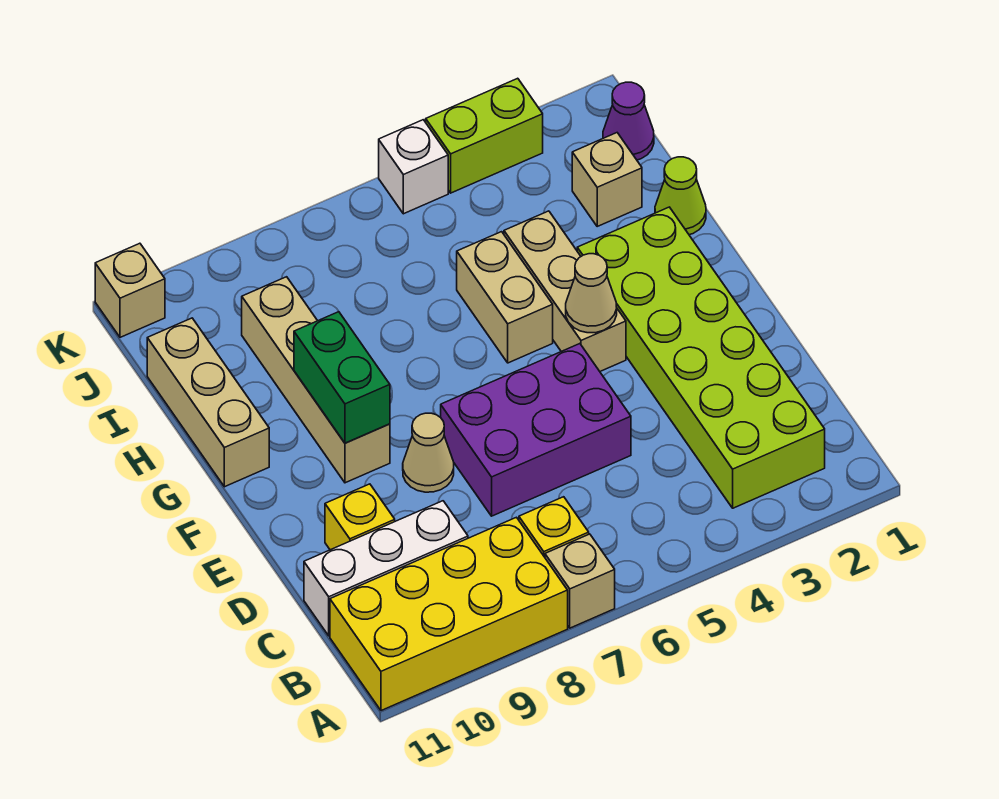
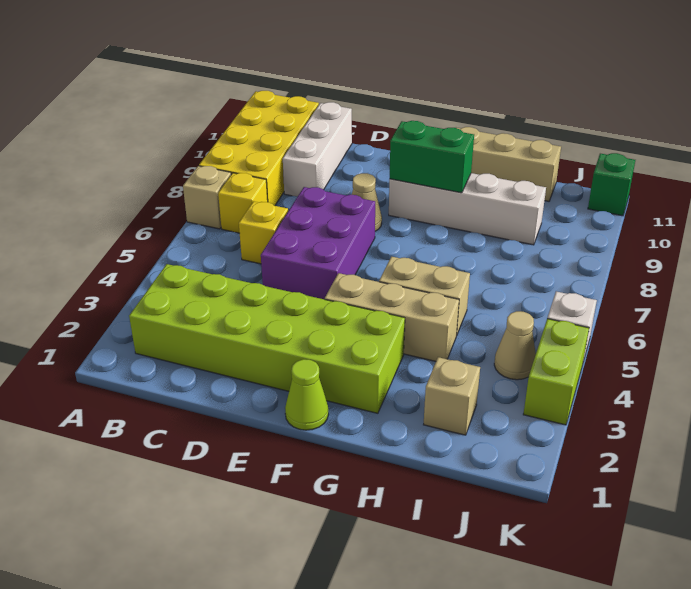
yellow 1x1 brick [325,484,395,550] -> yellow 1x1 brick moved to [239,201,288,264]
tan 1x1 cone [566,254,617,333] -> tan 1x1 cone moved to [494,311,536,380]
tan 1x4 brick [242,277,390,483] -> white 1x4 brick [389,173,546,245]
lime 1x1 cone [655,157,706,235] -> lime 1x1 cone moved to [285,359,329,430]
purple 1x1 cone [603,82,654,160] -> none
tan 1x1 brick [95,243,165,337] -> green 1x1 brick [588,153,635,216]

